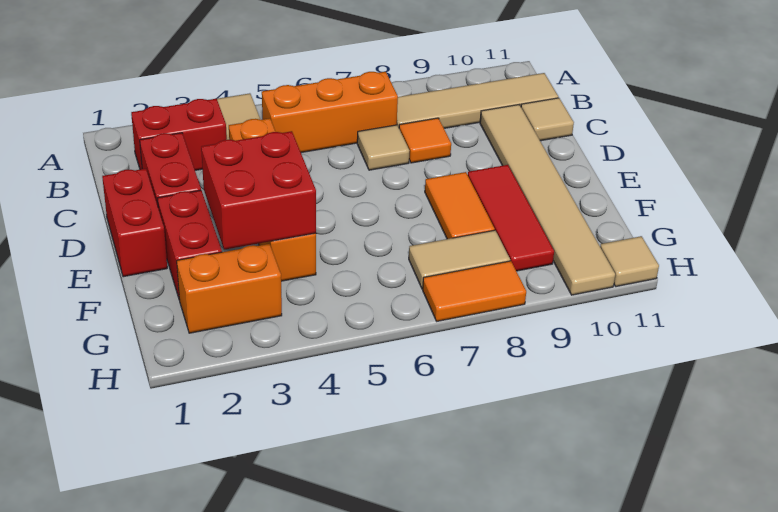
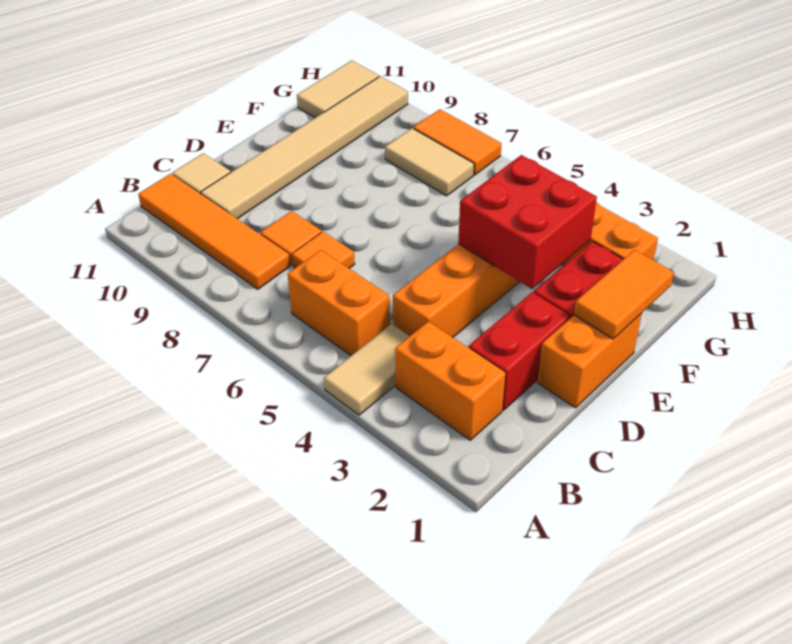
red 1x2 brick [131,99,227,170] -> orange 1x2 brick [395,321,505,440]
orange 1x3 brick [262,72,398,153] -> orange 1x2 brick [288,250,390,356]
tan 1x4 tile [397,73,558,128] -> orange 1x4 tile [138,174,290,289]
tan 1x1 tile [357,125,410,170] -> orange 1x1 tile [292,232,355,268]
red 1x2 brick [102,169,167,277] -> orange 1x2 brick [537,313,642,408]
orange 1x2 tile [425,172,495,239] -> orange 1x2 tile moved to [574,250,674,339]
red 1x3 tile [468,165,554,271] -> none
tan 1x1 tile [600,236,659,287] -> tan 1x2 tile [297,61,379,118]

